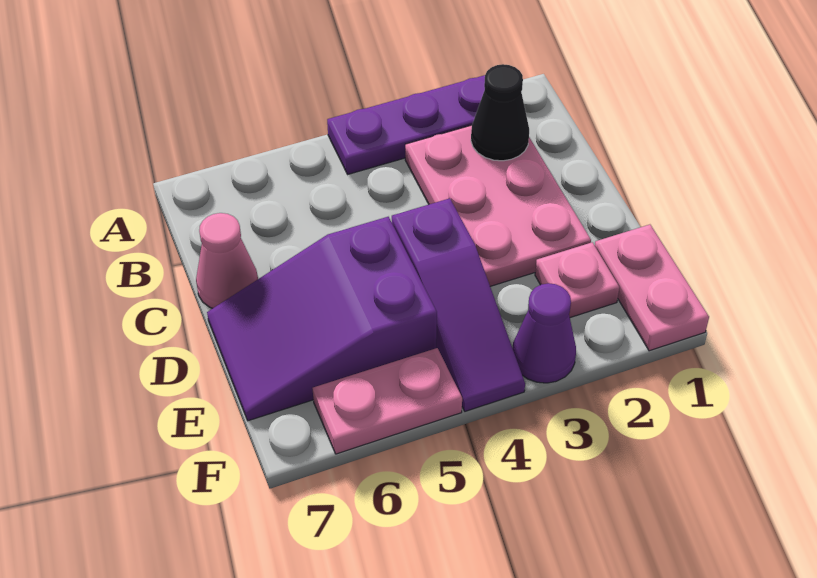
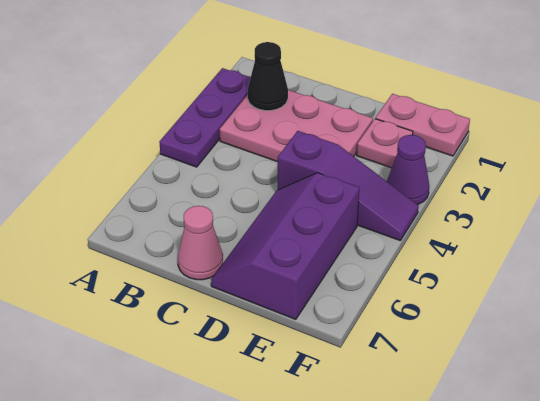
purple 2x3 slope [207,217,437,421] -> purple 2x3 slope turned to [211,173,359,319]
pink 1x2 plate [313,348,462,454] -> none

